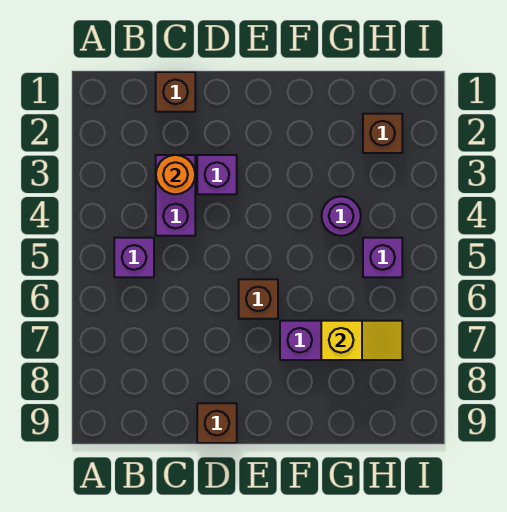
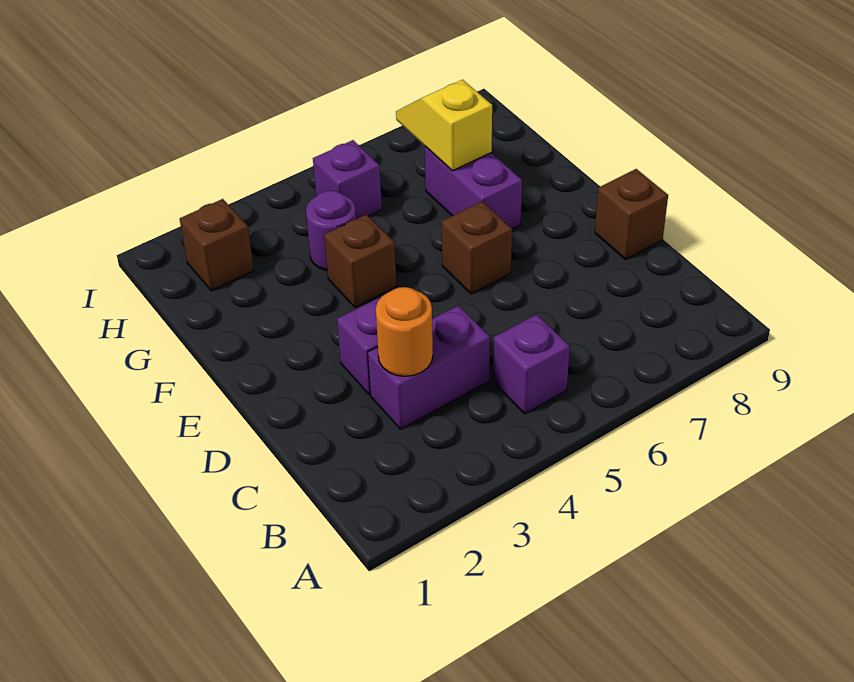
brown 1x1 brick [156,72,195,112] -> brown 1x1 brick moved to [324,214,396,308]

